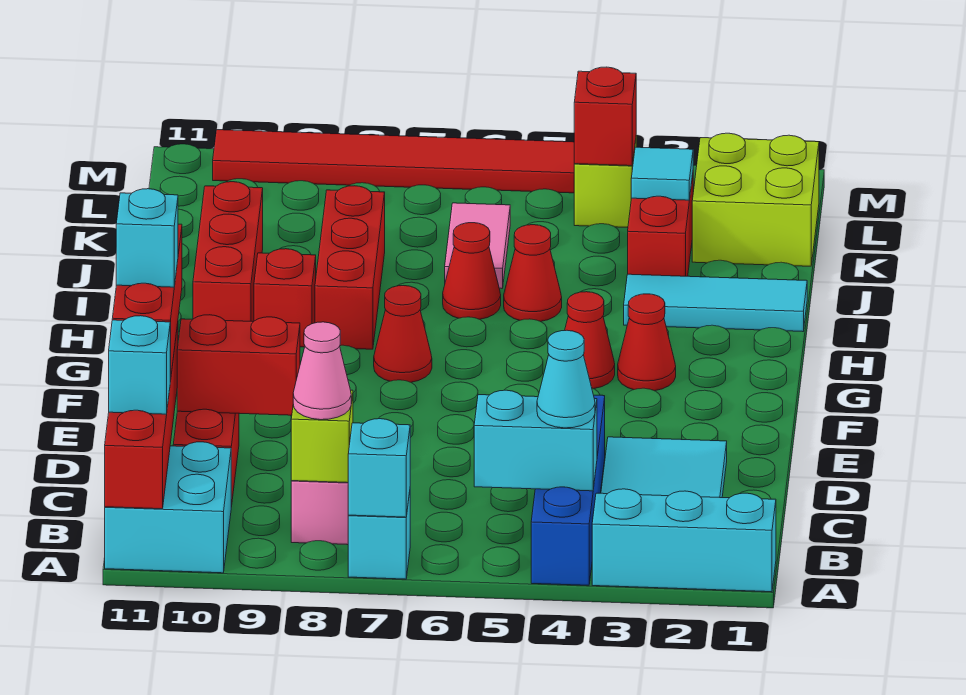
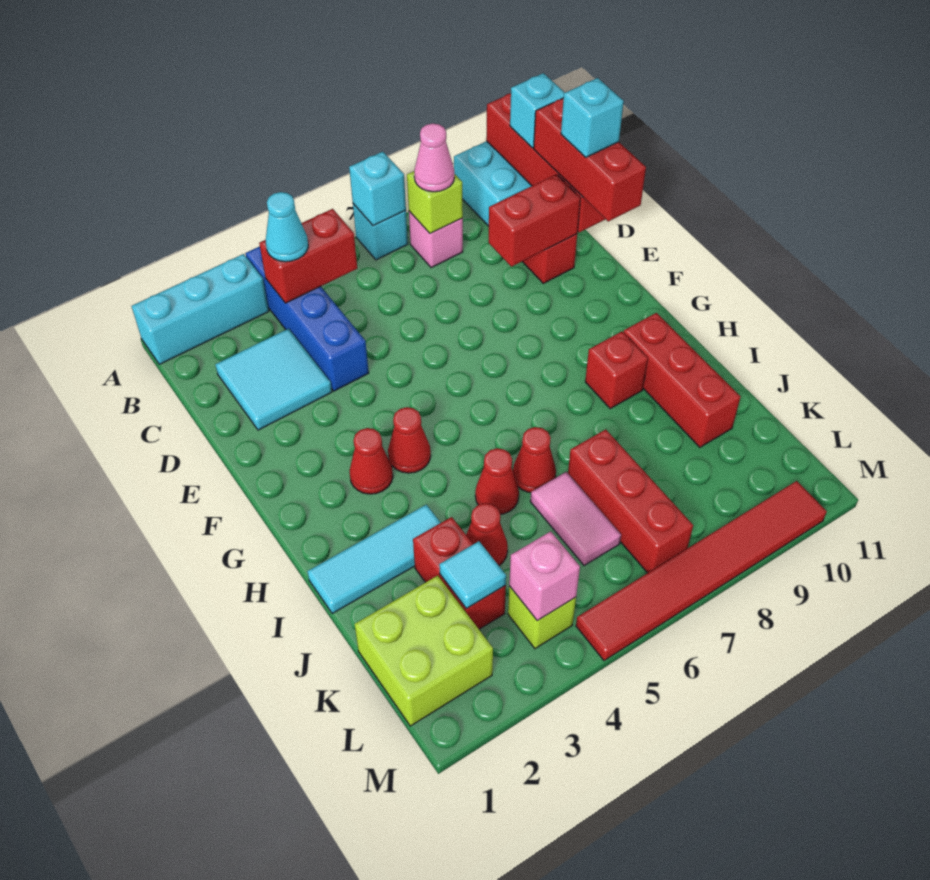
cyan 1x2 brick [474,390,597,491] -> red 1x2 brick [259,209,357,303]
red 1x1 cone [374,286,432,382] -> red 1x1 cone moved to [466,503,508,566]
red 1x3 brick [315,186,385,349] -> red 1x3 brick moved to [568,429,693,573]
red 1x1 brick [574,67,636,166] -> pink 1x1 brick [509,531,580,621]

